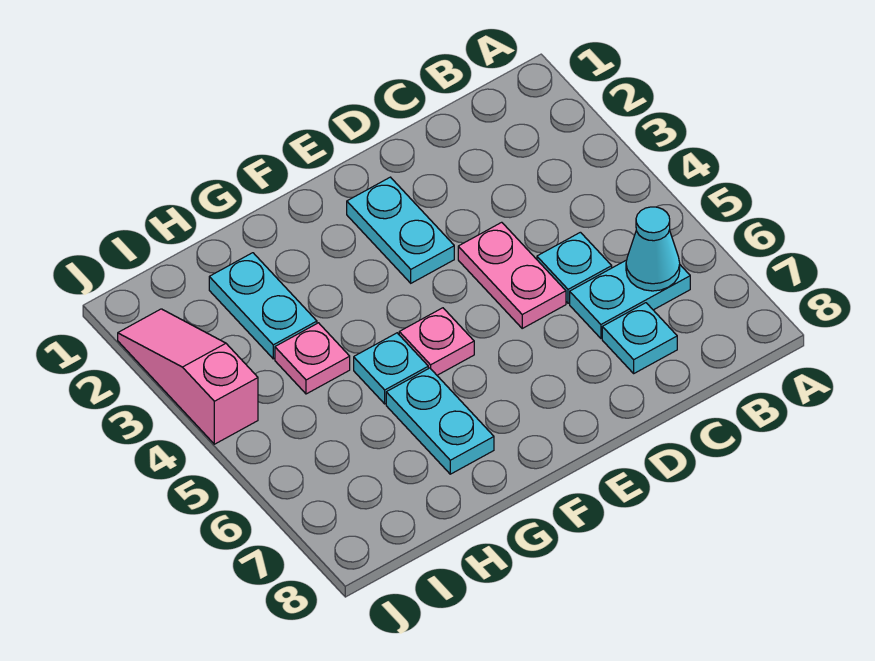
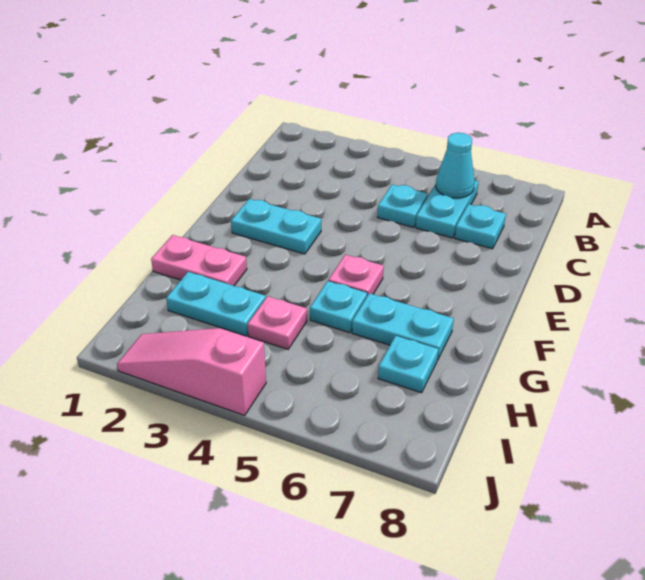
pink 1x2 plate [458,222,566,328] -> pink 1x2 plate moved to [151,235,247,286]
none -> cyan 1x1 plate [378,336,438,393]

